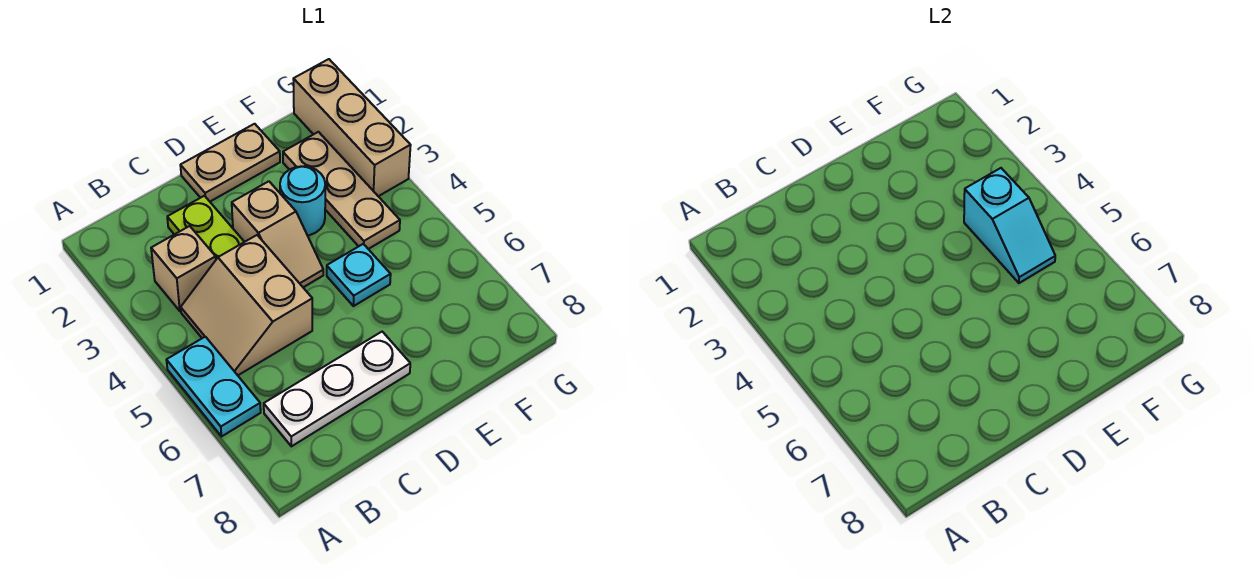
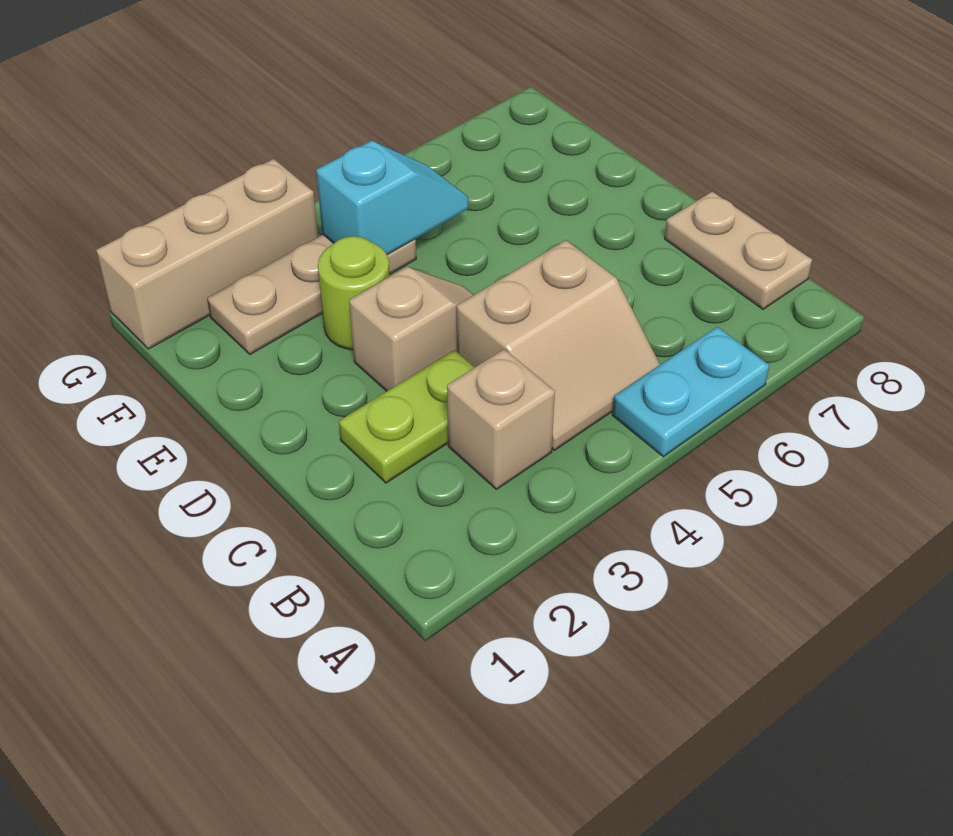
white 1x3 plate [264,332,410,446] -> none
tan 1x2 plate [180,124,280,201] -> tan 1x2 plate moved to [665,191,812,309]
cyan 1x1 round brick [280,166,325,235] -> lime 1x1 round brick [318,236,390,350]
cyan 1x1 plate [327,244,391,306] -> none

